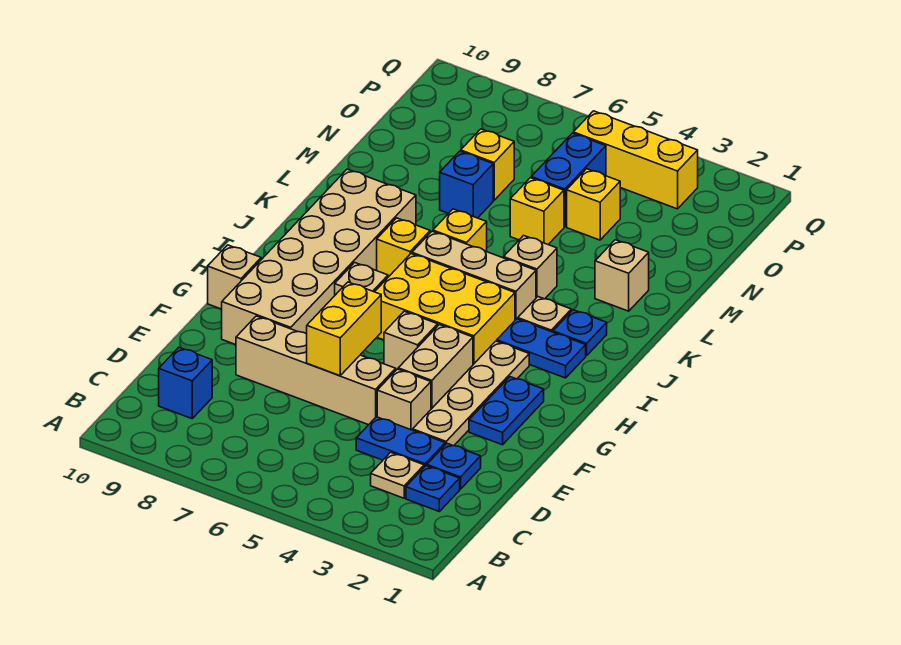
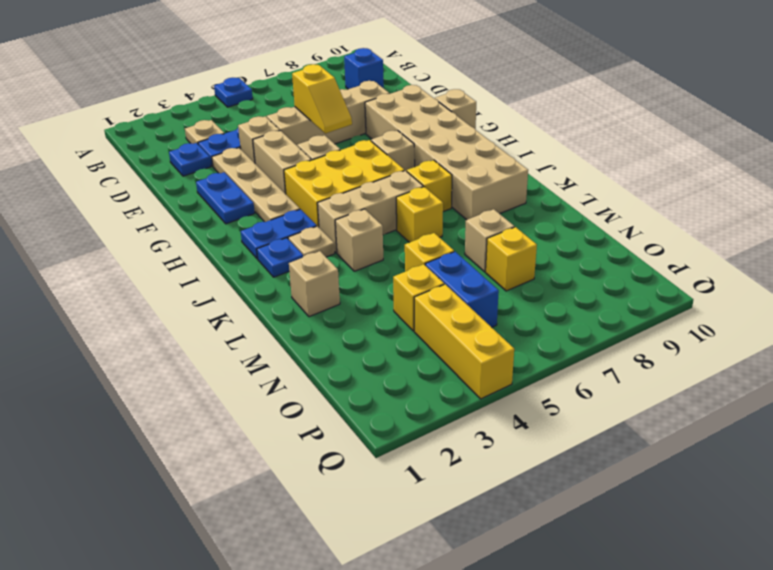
blue 1x1 plate [406,466,460,511] -> blue 1x1 plate moved to [214,78,253,107]
yellow 1x2 brick [307,282,381,376] -> yellow 1x2 slope [292,64,352,133]
blue 1x1 brick [440,151,493,218] -> tan 1x1 brick [465,209,514,272]
yellow 1x3 brick [573,111,698,209] -> yellow 1x3 brick turned to [414,284,514,399]

